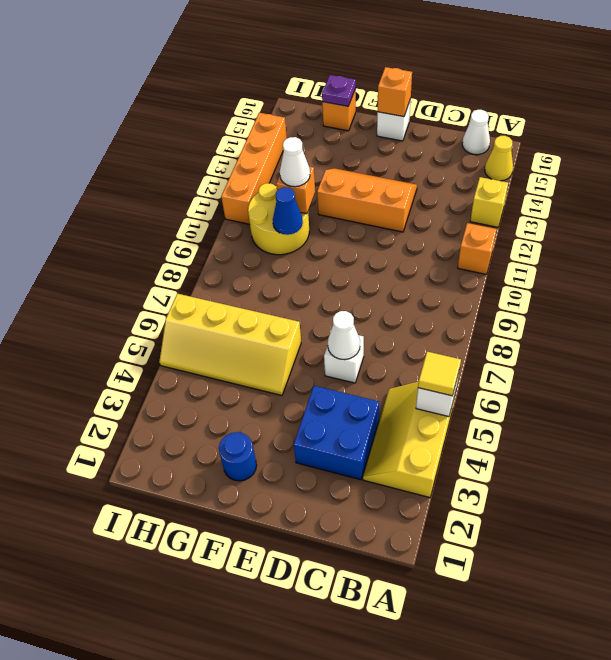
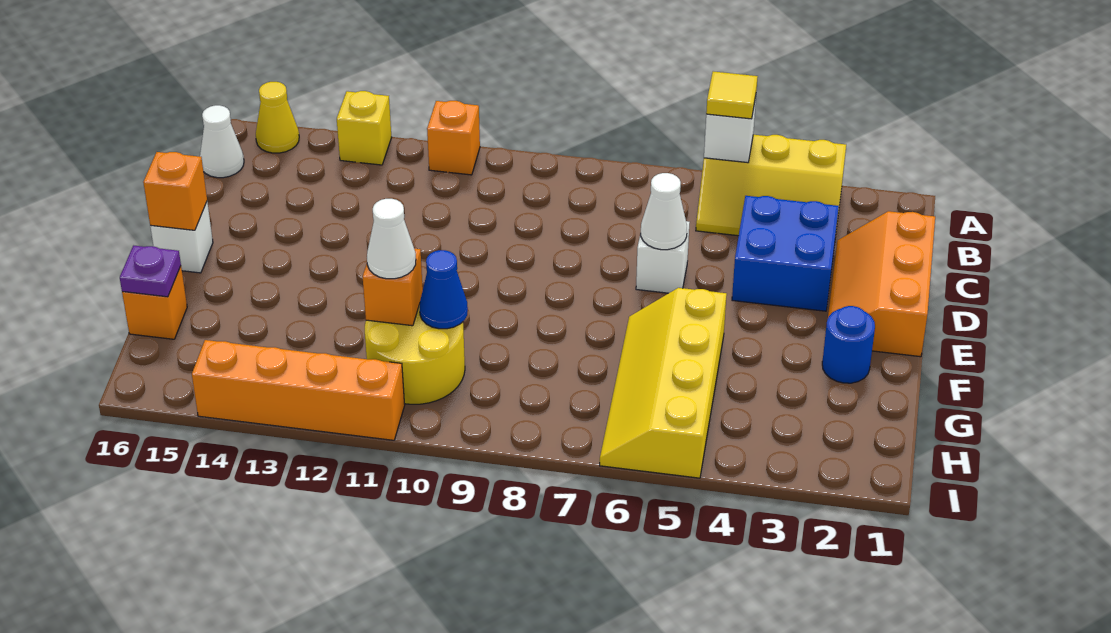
orange 2x3 slope [317,168,417,232] -> orange 2x3 slope moved to [828,211,935,357]
yellow 2x4 slope [159,294,301,395] -> yellow 2x4 slope turned to [600,288,727,478]

